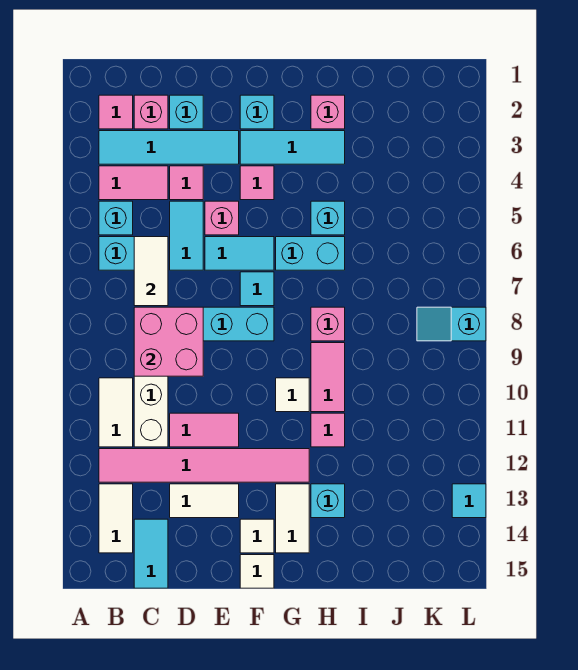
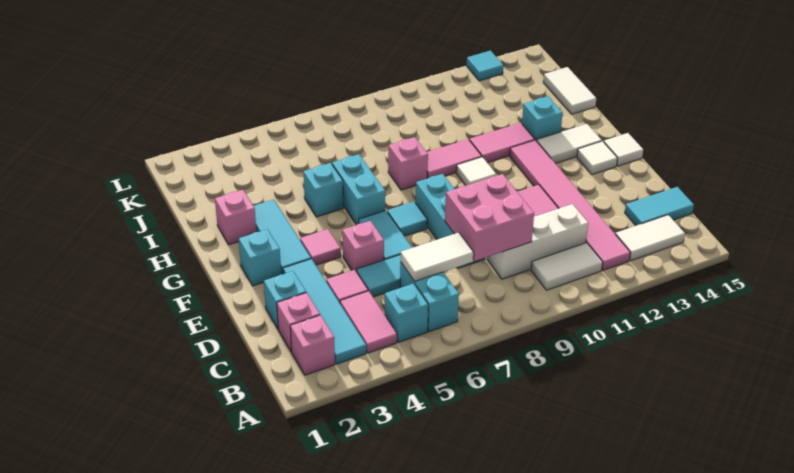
pink 1x1 tile [99,95,133,129] -> pink 1x1 brick [290,315,335,375]
white 1x2 tile [170,484,239,518] -> white 1x2 tile moved to [543,67,596,114]
pink 1x1 tile [311,413,345,447] -> pink 1x2 tile [469,123,535,163]
cyan 1x2 slope [417,307,486,341] -> none

